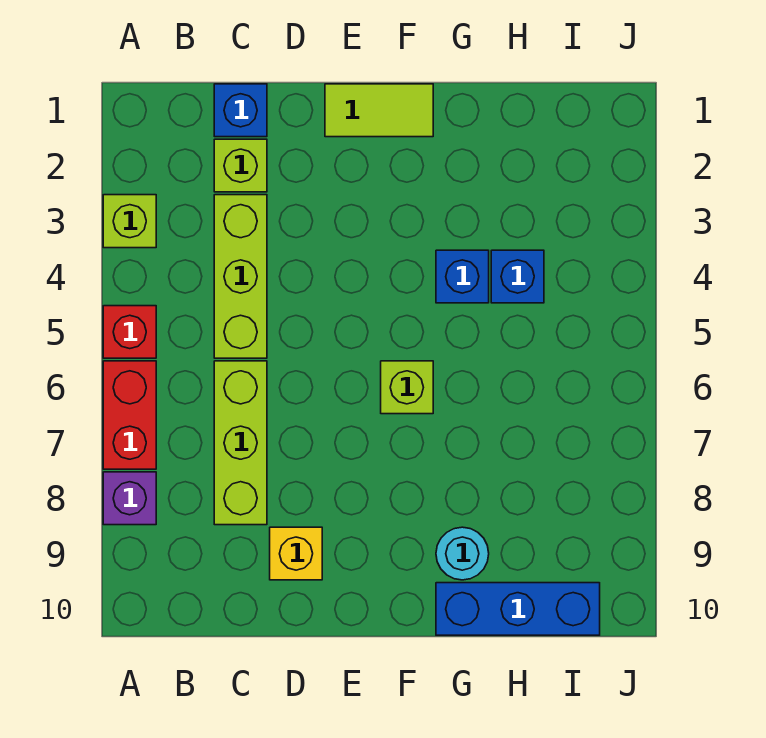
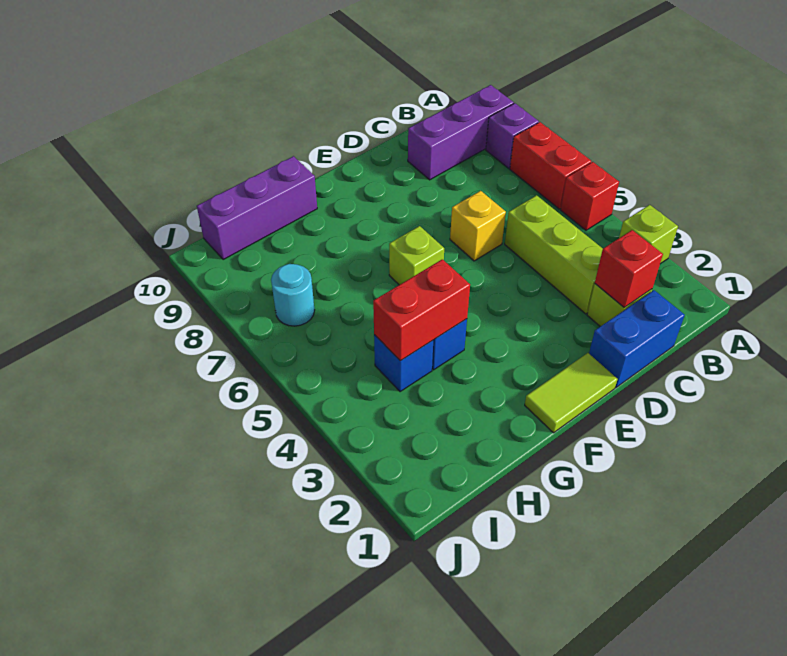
none -> purple 1x3 brick [408,85,514,180]
blue 1x1 brick [214,84,267,137] -> blue 1x2 brick [589,290,685,387]
none -> red 1x1 brick [595,230,663,308]
lime 1x3 brick [214,361,267,525] -> none
yellow 1x1 brick [270,527,322,580] -> yellow 1x1 brick moved to [450,191,506,261]
none -> red 1x2 brick [373,259,470,361]
cyan 1x1 round brick [436,527,489,580] -> cyan 1x1 round brick moved to [271,264,315,326]
blue 1x3 brick [436,583,600,635] -> purple 1x3 brick [197,156,317,260]

